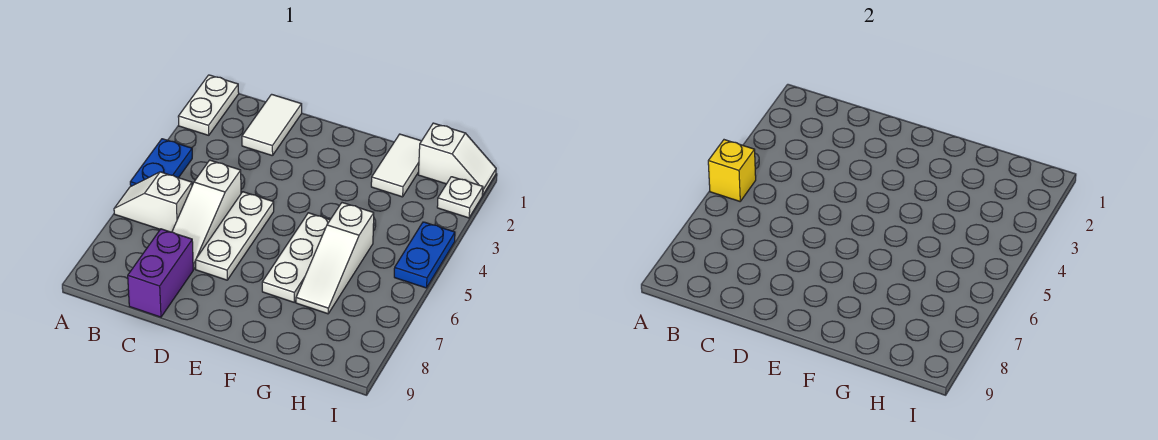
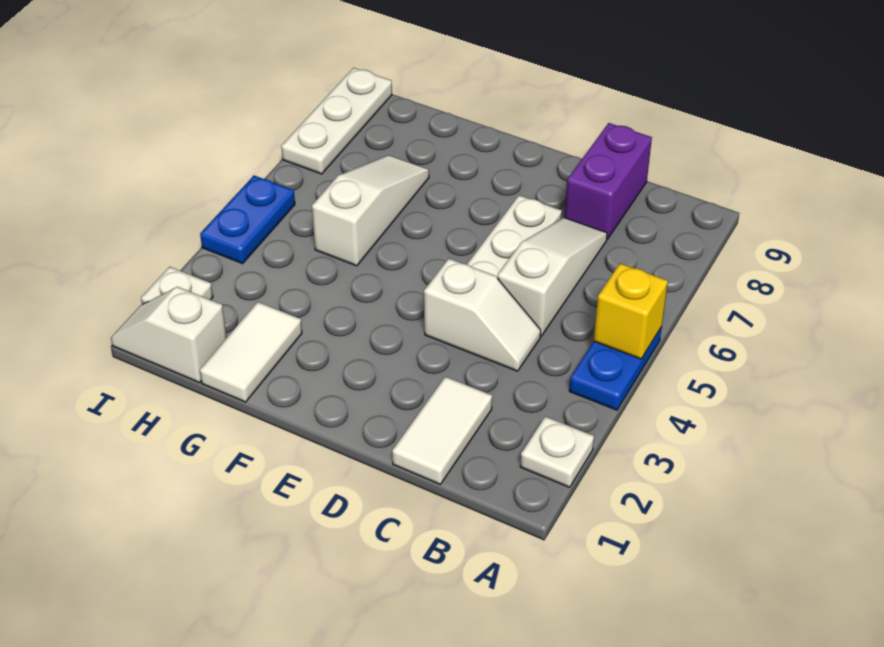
white 1x2 plate [178,75,239,135] -> white 1x1 plate [520,416,594,487]
white 1x2 slope [114,172,192,232] -> white 1x2 slope moved to [424,259,541,371]
white 1x3 plate [262,213,330,302] -> white 1x3 plate moved to [281,68,392,174]

